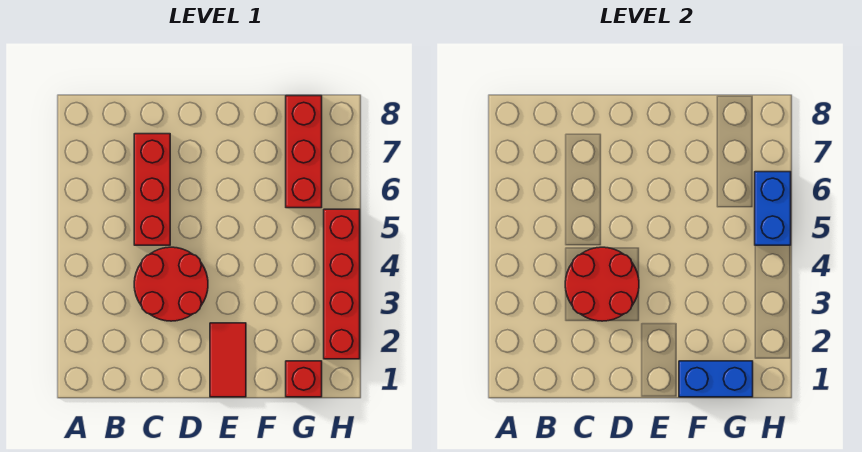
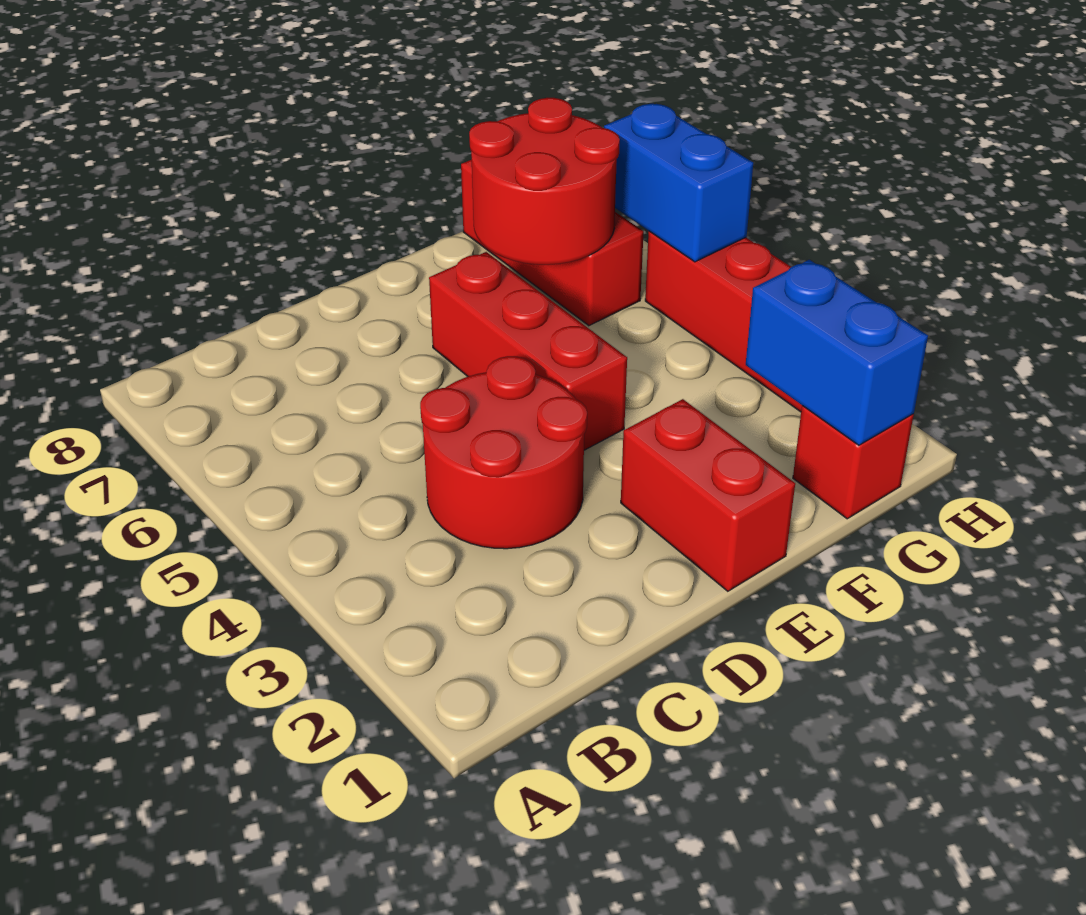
red 2x2 round brick [565,247,639,321] -> red 2x2 round brick moved to [469,98,620,265]
red 1x3 brick [134,134,170,245] -> red 1x3 brick moved to [429,252,627,450]
red 1x2 tile [210,323,246,397] -> red 1x2 brick [621,399,795,591]
blue 1x2 brick [679,361,753,397] -> blue 1x2 brick turned to [746,260,928,445]

